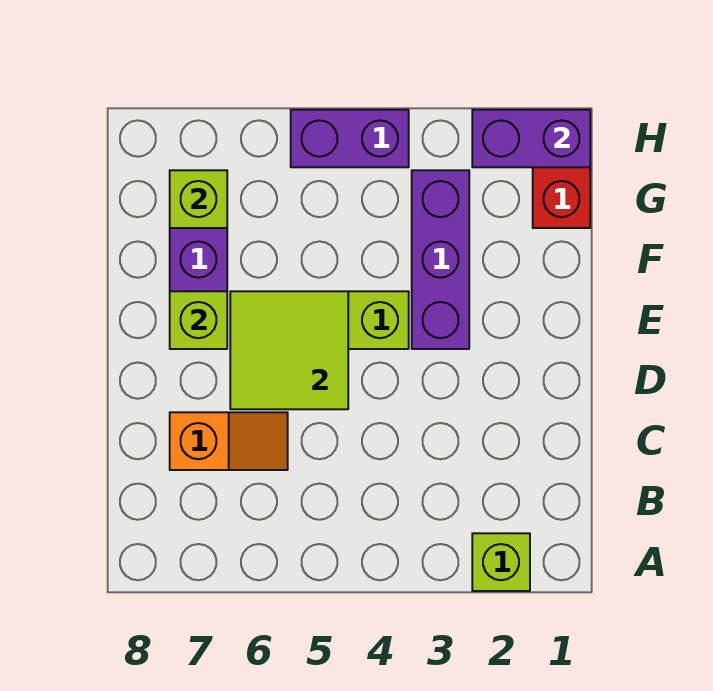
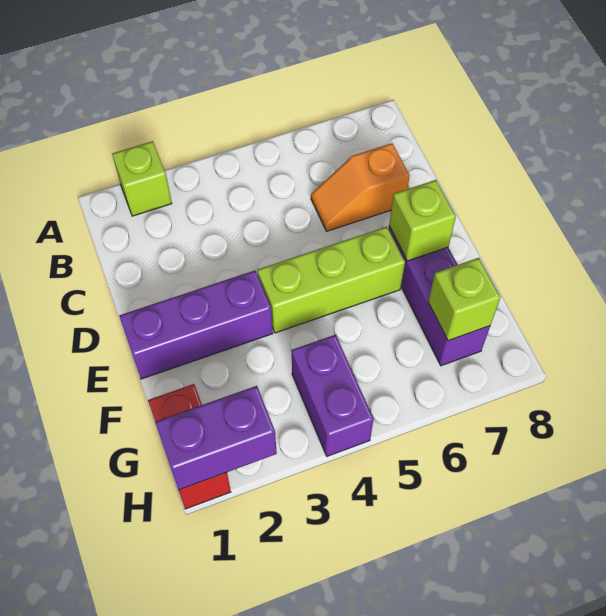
lime 2x2 tile [230,291,348,409] -> none
purple 1x3 brick [412,170,469,349] -> purple 1x3 brick turned to [119,271,273,379]
purple 1x2 brick [291,110,409,167] -> purple 1x2 brick turned to [292,335,374,456]

